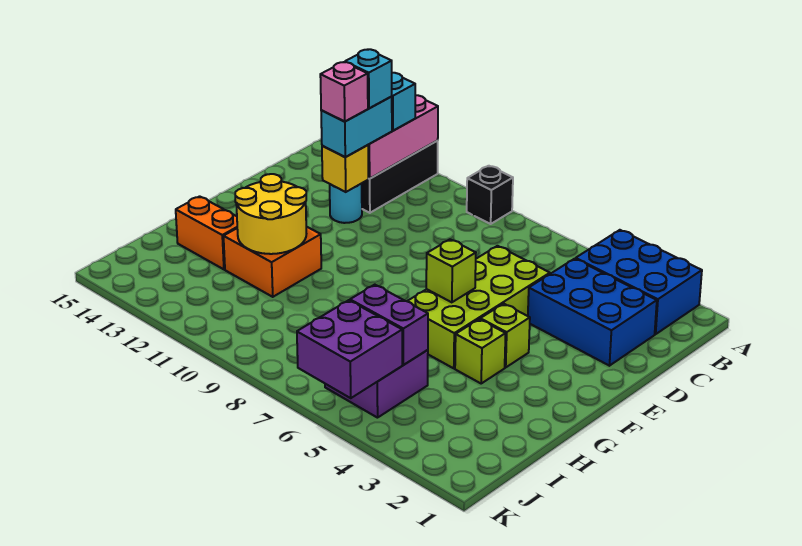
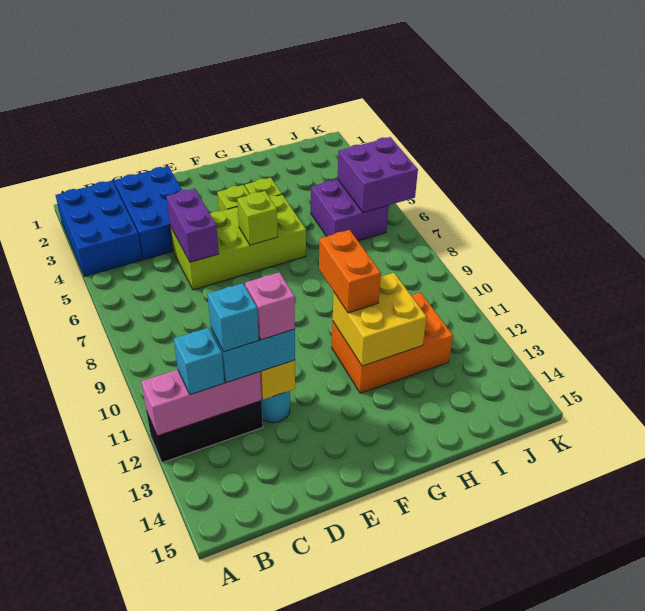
black 1x1 brick [467,166,513,224] -> none
orange 2x2 brick [224,227,321,297] -> orange 2x3 brick [332,292,453,393]
yellow 2x2 round brick [235,174,306,254] -> yellow 2x2 brick [333,273,427,366]
orange 1x2 brick [176,196,237,269] -> orange 1x2 brick moved to [319,230,381,313]
purple 1x2 brick [350,285,428,365] -> purple 1x2 brick moved to [166,189,219,262]

